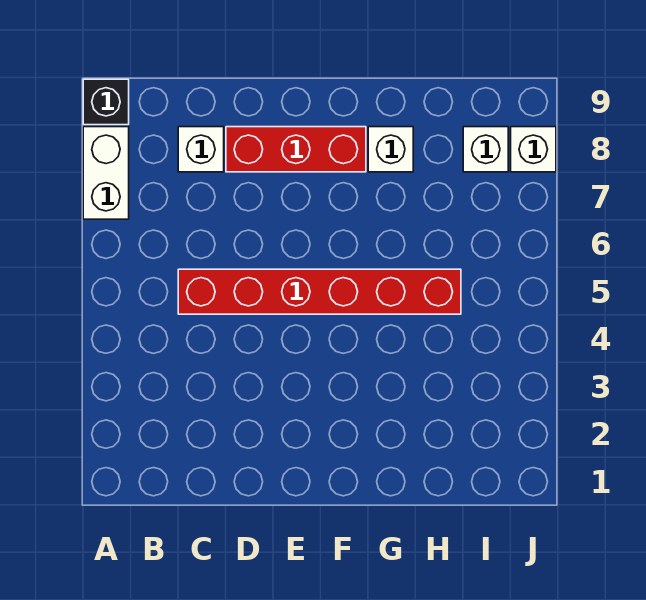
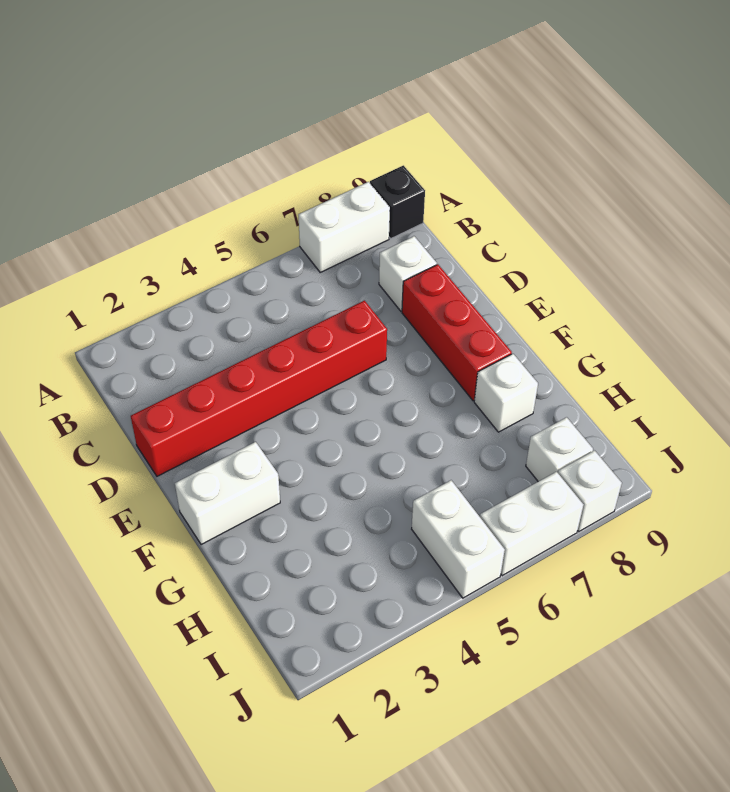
red 1x6 brick [178,269,461,314] -> red 1x6 brick turned to [131,301,387,476]
none -> white 1x2 brick [175,442,280,545]
none -> white 1x2 brick [412,480,505,598]
none -> white 1x2 brick [480,472,583,576]

